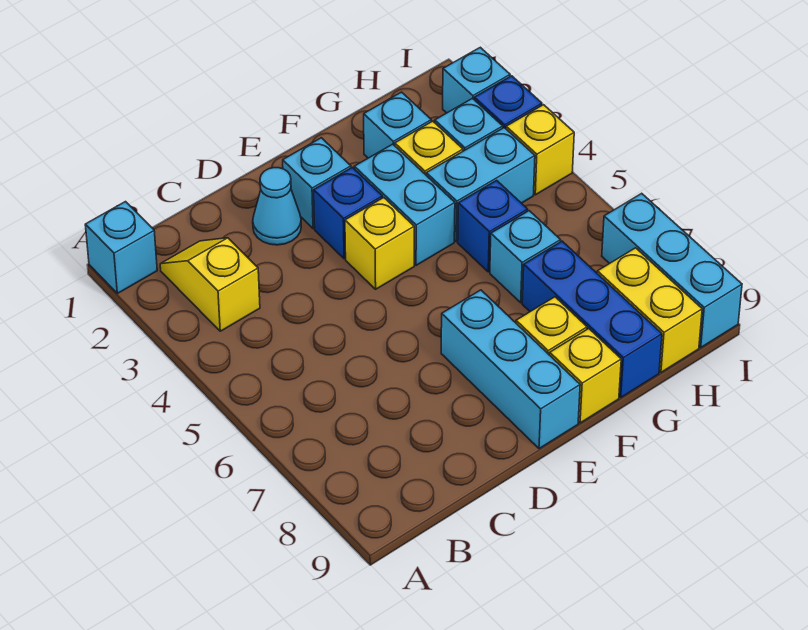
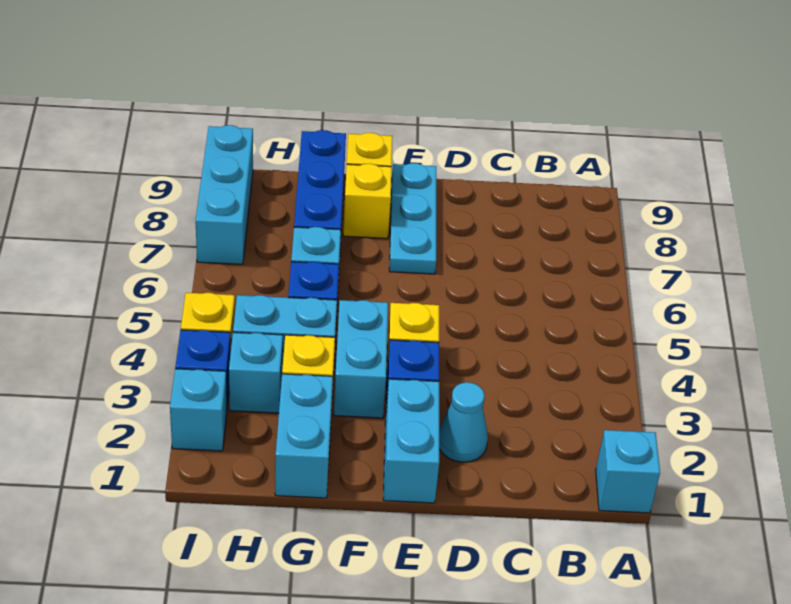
yellow 1x2 slope [160,238,260,331] -> none
cyan 1x1 brick [283,138,351,229] -> cyan 1x2 brick [383,379,439,503]
cyan 1x3 brick [441,290,580,449] -> cyan 1x3 plate [389,163,436,274]
cyan 1x1 brick [364,92,431,158] -> cyan 1x2 brick [275,374,333,498]
yellow 1x2 brick [597,248,702,372] -> none

